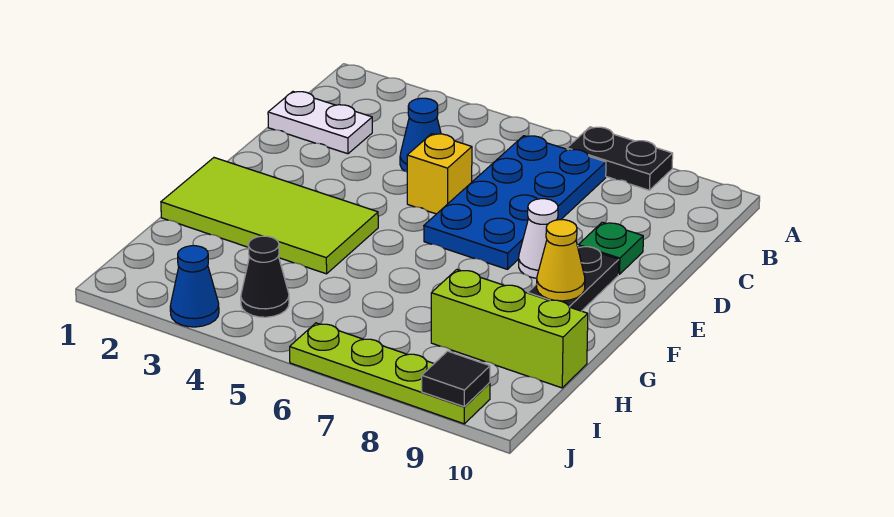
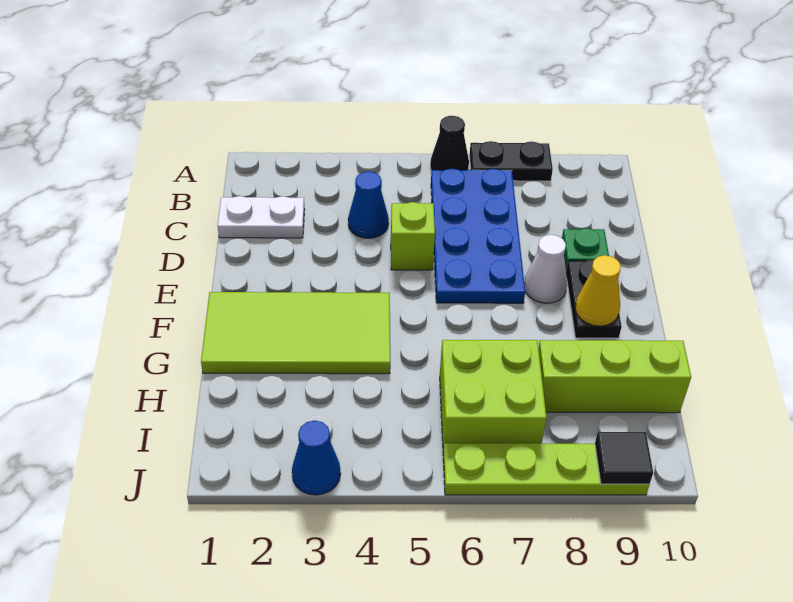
yellow 1x1 brick [407,134,472,214] -> lime 1x1 brick [391,202,435,270]
none -> lime 2x2 brick [440,340,546,450]
black 1x1 cone [241,236,289,317] -> black 1x1 cone moved to [430,116,469,170]

